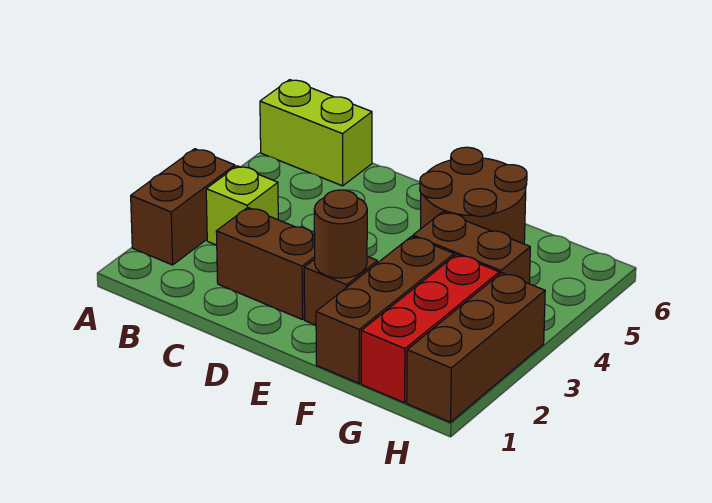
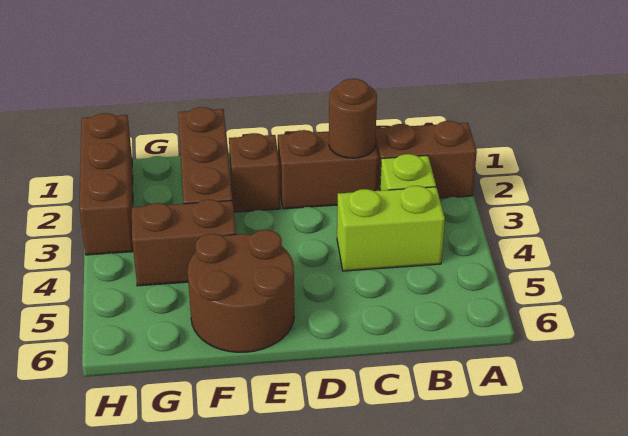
brown 1x2 brick [131,149,235,265] -> brown 1x2 brick turned to [375,121,477,198]
lime 1x2 brick [260,80,372,186] -> lime 1x2 brick moved to [337,186,445,271]
brown 1x1 round brick [314,190,367,278] -> brown 1x1 round brick moved to [329,79,377,158]
red 1x3 brick [361,255,499,403] -> none

